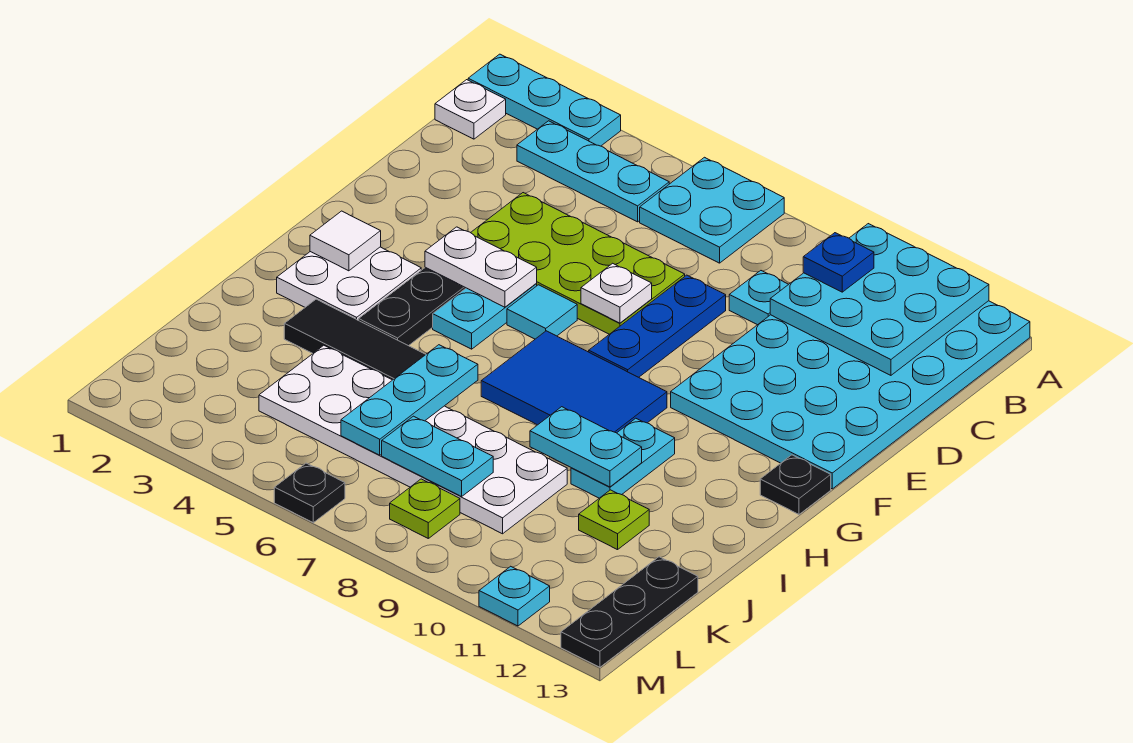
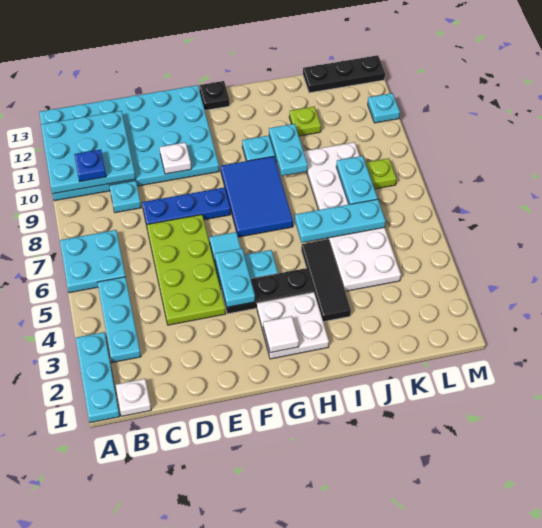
white 1x1 plate [581,263,652,323] -> white 1x1 plate moved to [160,142,191,174]
white 1x2 plate [425,227,537,307] -> cyan 1x2 plate [215,248,255,307]
black 1x1 plate [274,463,345,523] -> none

